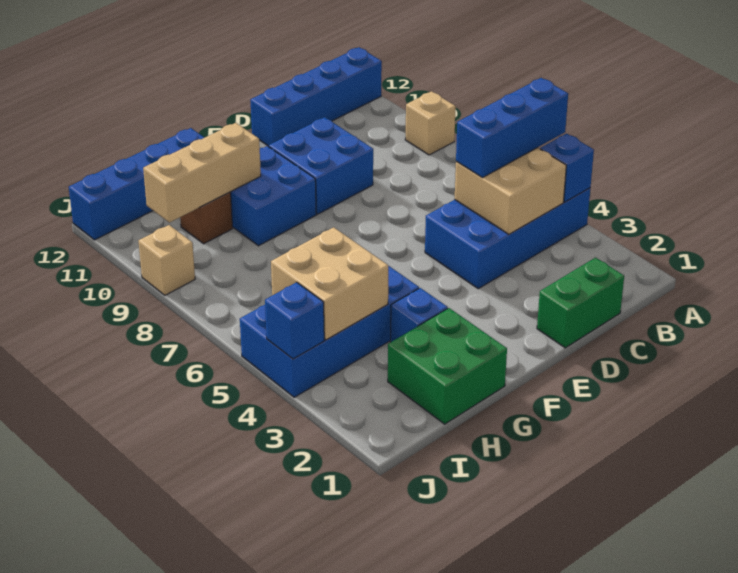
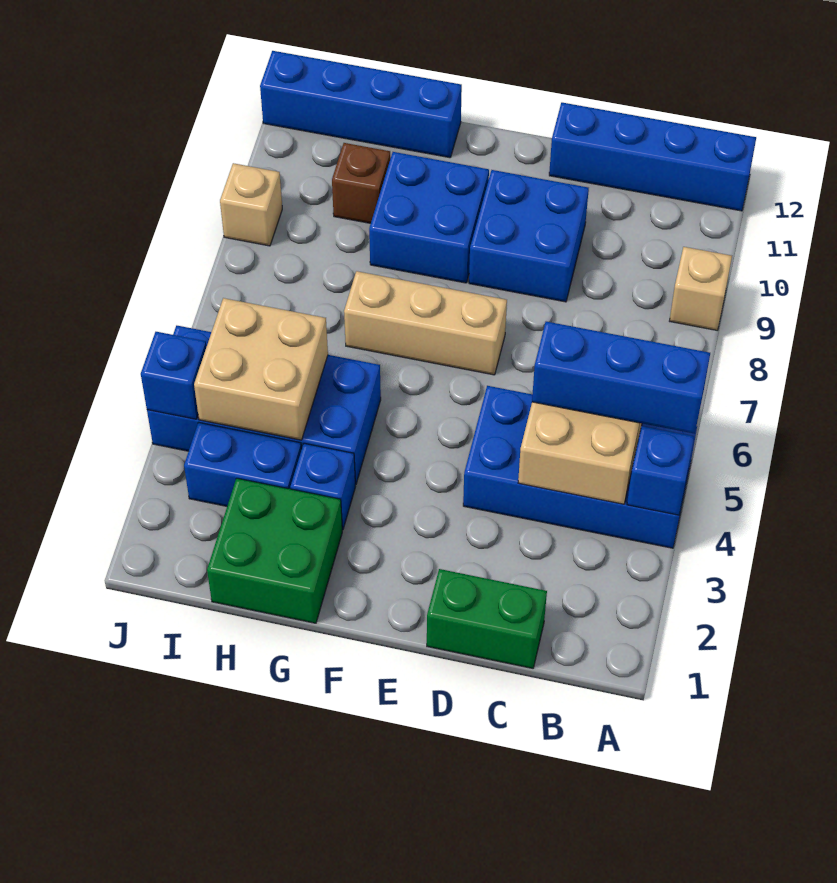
tan 1x3 brick [143,123,261,223] -> tan 1x3 brick moved to [344,271,507,375]
none -> blue 1x2 brick [184,422,302,506]

